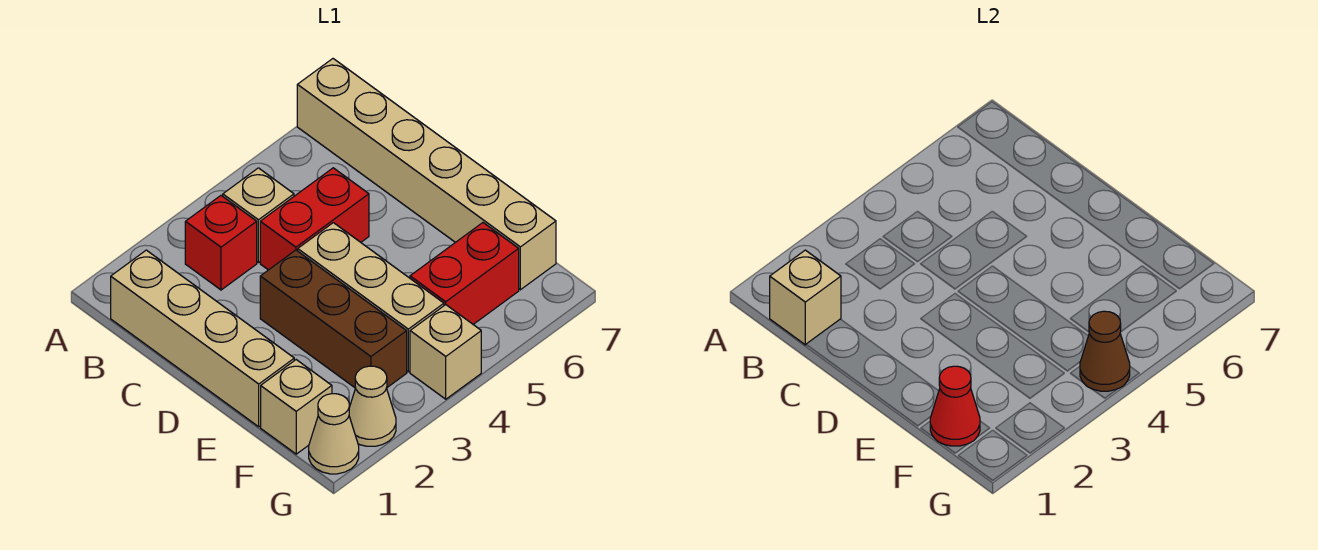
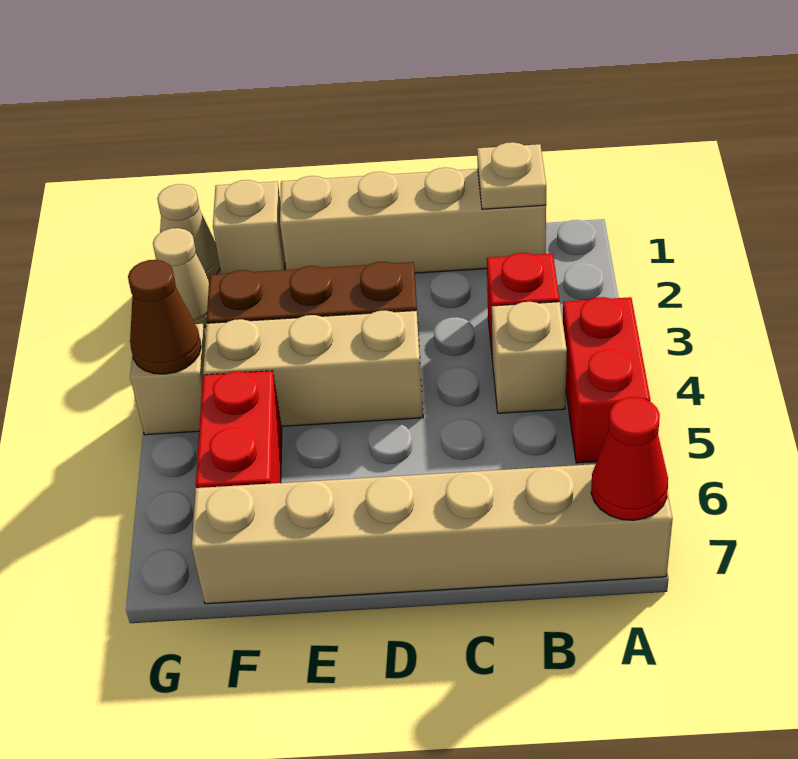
tan 1x1 brick [770,250,841,345] -> tan 1x1 plate [477,142,546,209]
red 1x2 brick [260,168,369,270] -> red 1x2 brick moved to [563,297,651,463]
red 1x1 cone [930,366,980,446] -> red 1x1 cone moved to [591,397,668,520]

